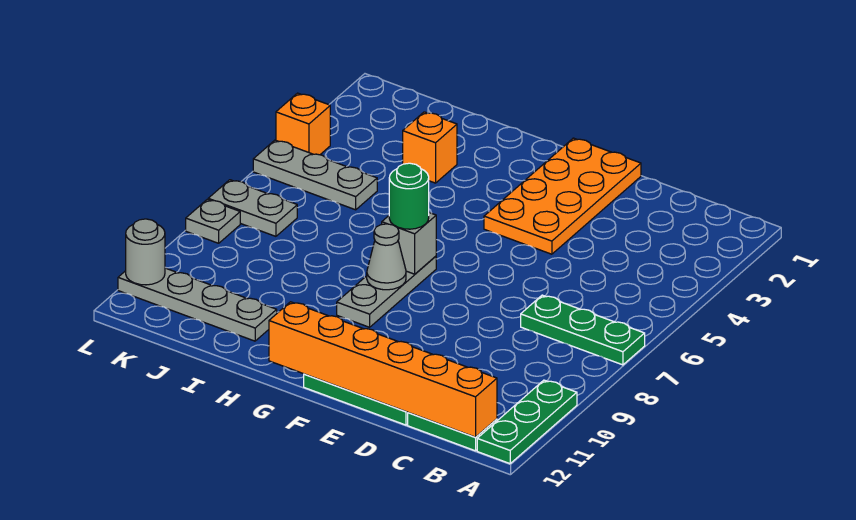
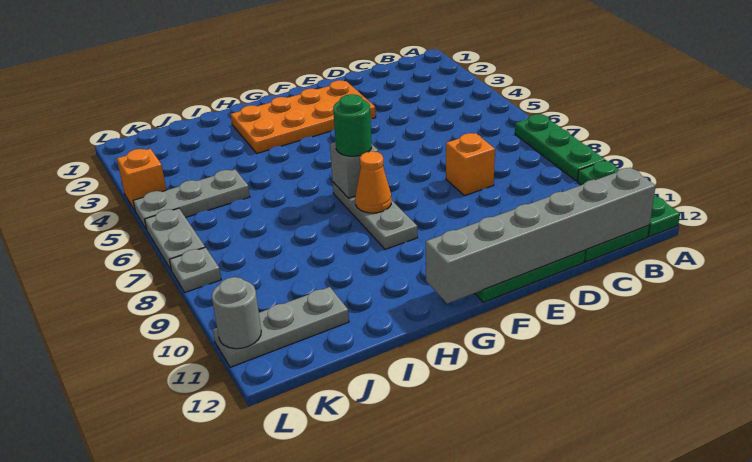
green 1x3 plate [521,295,645,365] -> green 1x3 plate turned to [515,114,605,181]
orange 1x6 brick [269,302,497,437] -> grey 1x6 brick [426,168,656,303]
orange 2x4 plate [484,138,641,254] -> orange 2x4 plate turned to [231,80,376,153]
grey 1x1 cone [367,224,406,290] -> orange 1x1 cone [355,151,391,213]
orange 1x1 brick [403,112,457,183] -> orange 1x1 brick moved to [446,133,495,196]
grey 1x4 plate [118,268,277,341] -> grey 1x3 plate [213,287,349,367]
grey 1x2 plate [208,180,297,236] -> grey 1x2 plate turned to [145,208,205,271]

